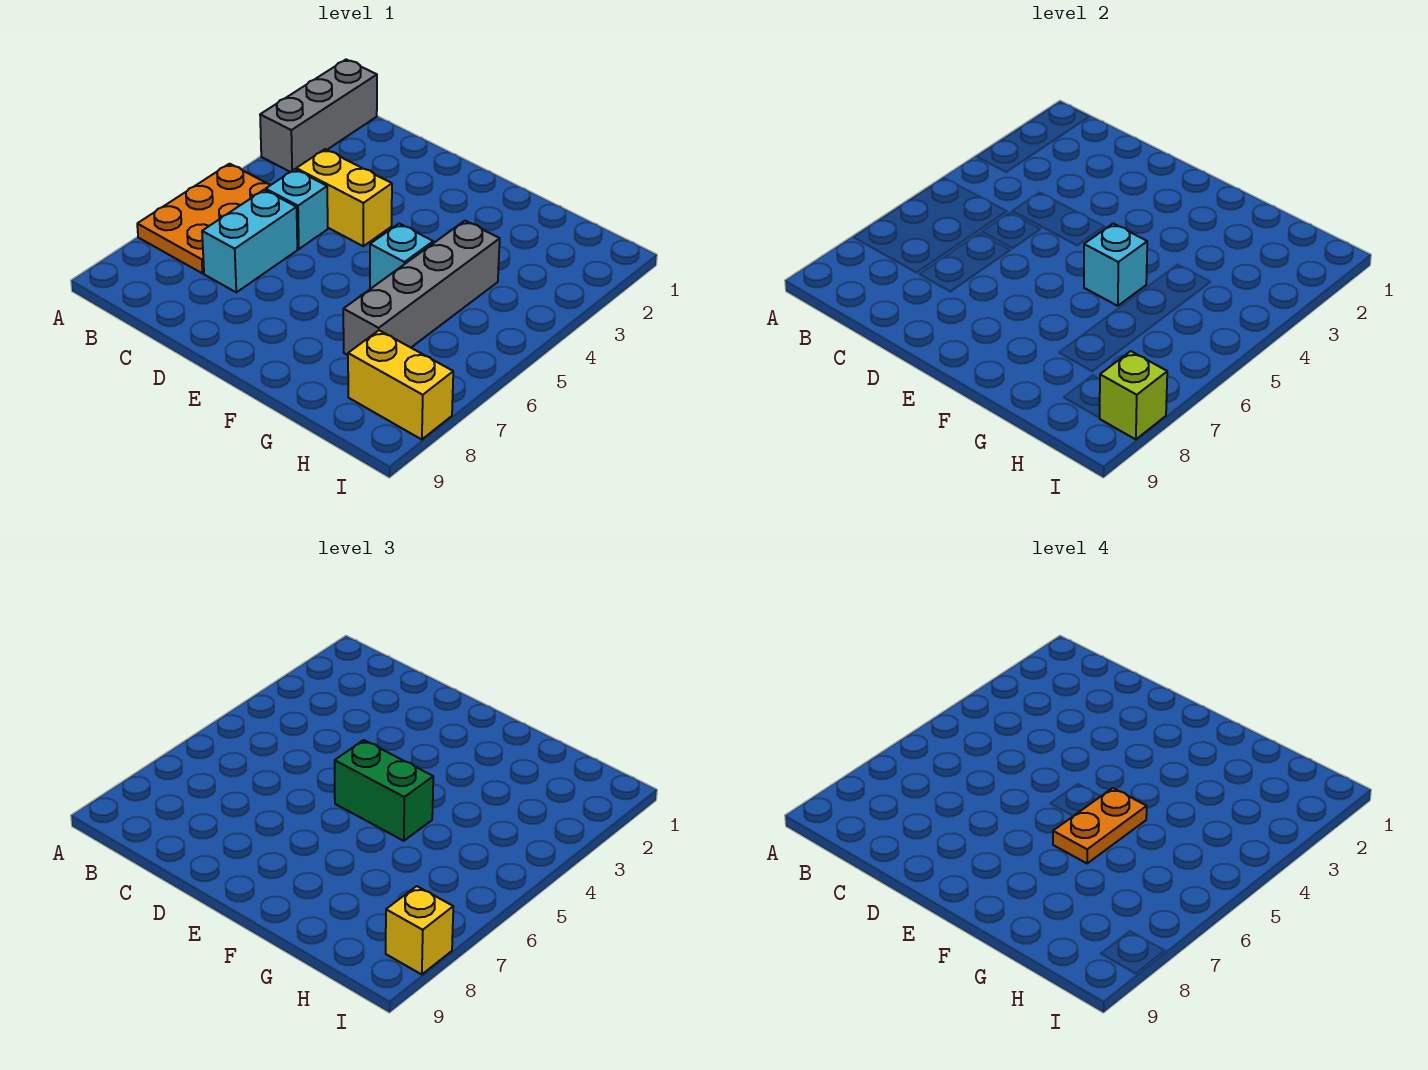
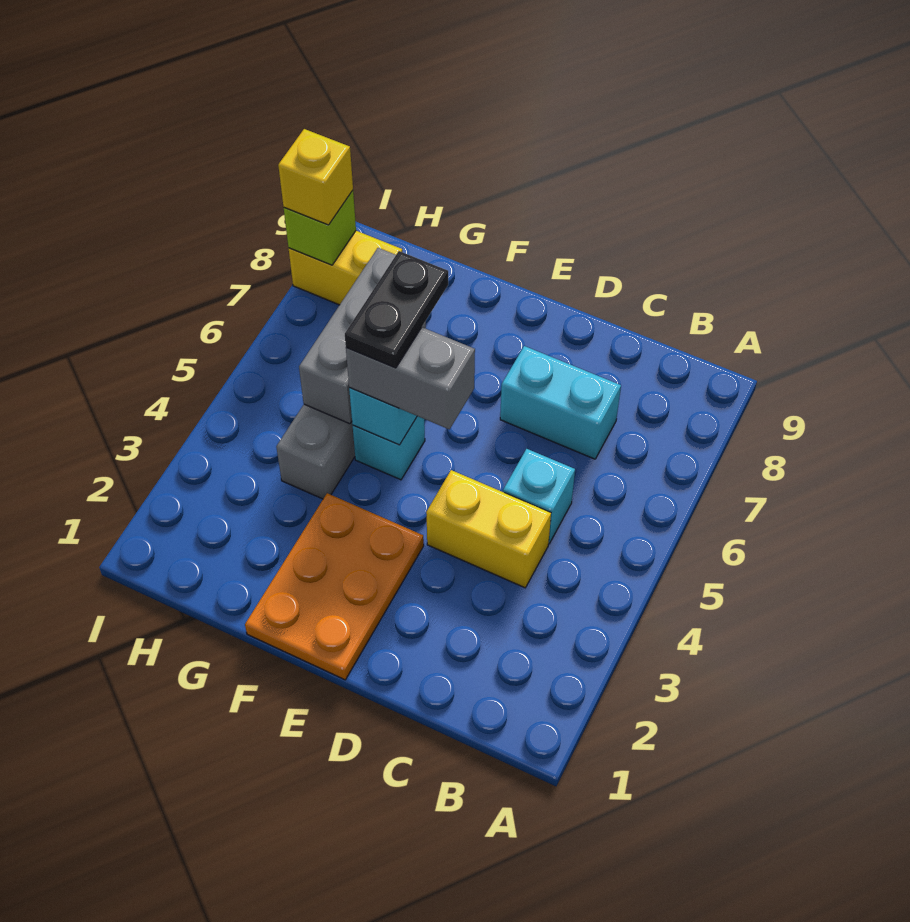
grey 1x3 brick [260,60,377,172] -> grey 1x3 brick moved to [299,248,396,424]
orange 2x3 plate [137,164,271,273] -> orange 2x3 plate moved to [245,493,424,680]
cyan 1x2 brick [202,190,297,292] -> cyan 1x2 brick turned to [500,346,621,459]
green 1x2 brick [335,740,433,841] -> grey 1x2 brick [346,327,475,429]
orange 1x2 plate [1053,788,1147,863] -> black 1x2 plate [345,251,448,368]

